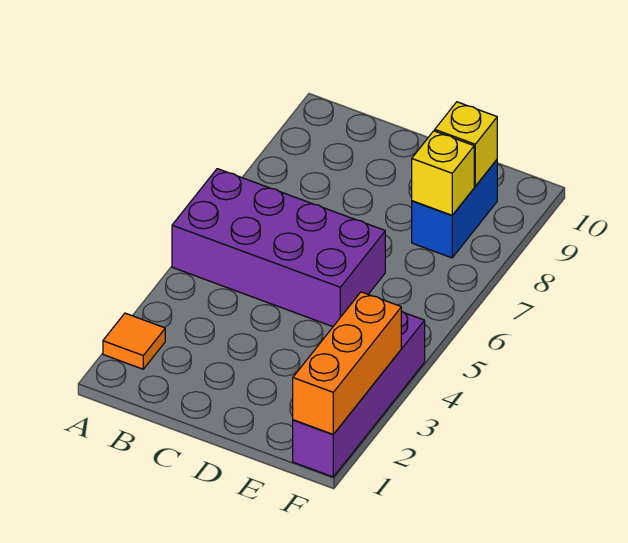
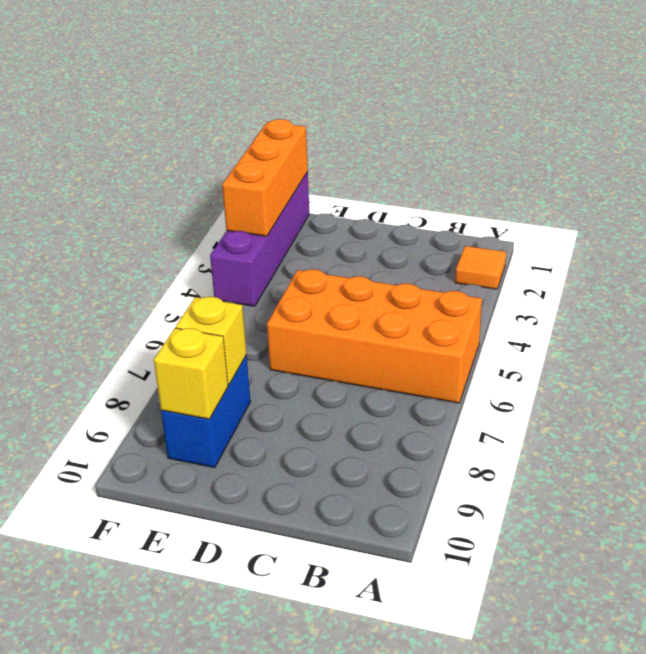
purple 2x4 brick [172,169,385,327] -> orange 2x4 brick [267,269,482,403]

